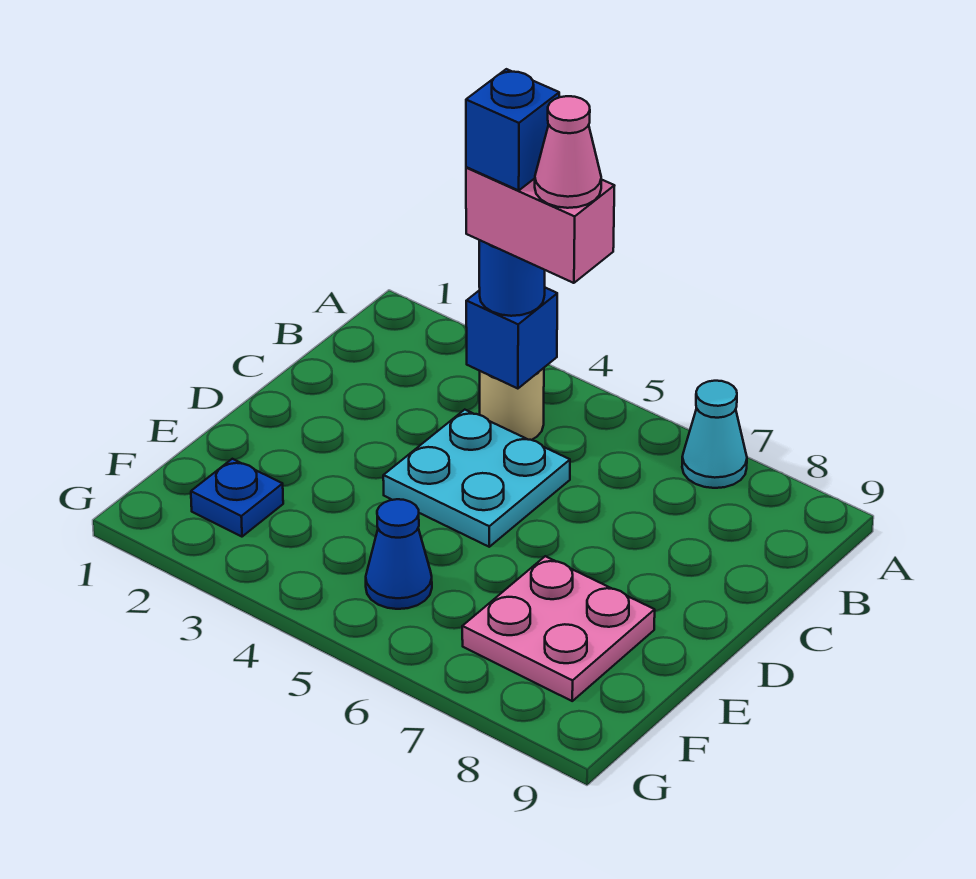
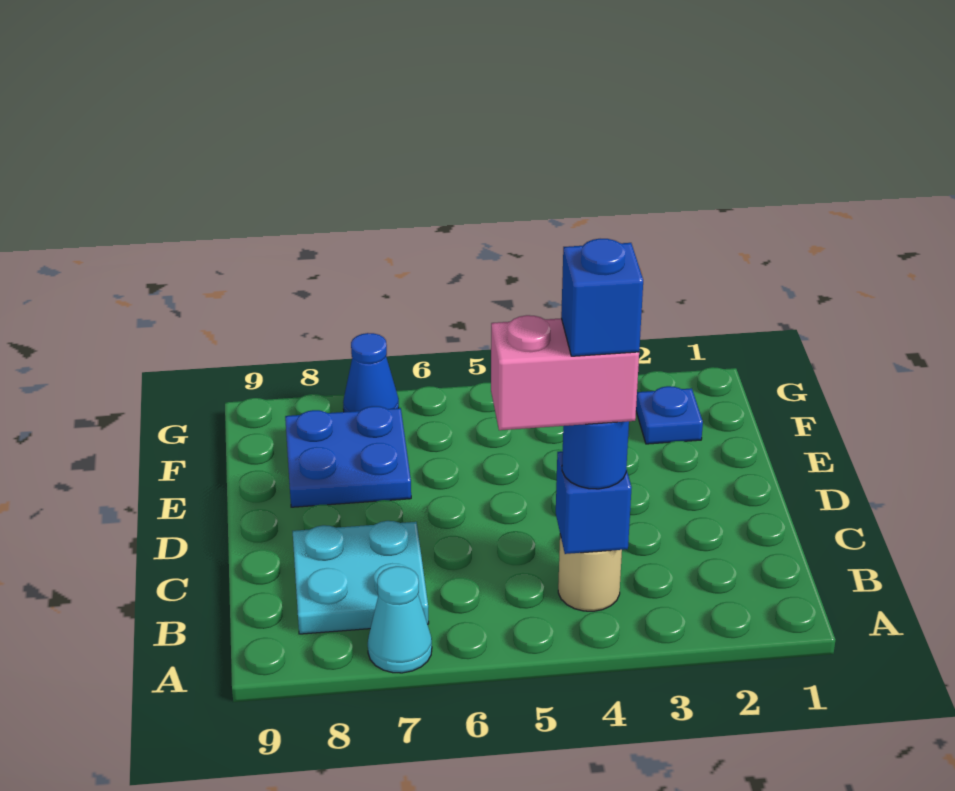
pink 1x1 cone [535,96,601,208] -> none
cyan 2x2 plate [383,410,570,547] -> cyan 2x2 plate moved to [293,521,429,634]
pink 2x2 plate [462,556,655,701] -> blue 2x2 plate [285,406,411,507]
blue 1x1 cone [366,499,432,609] -> blue 1x1 cone moved to [343,333,399,412]

